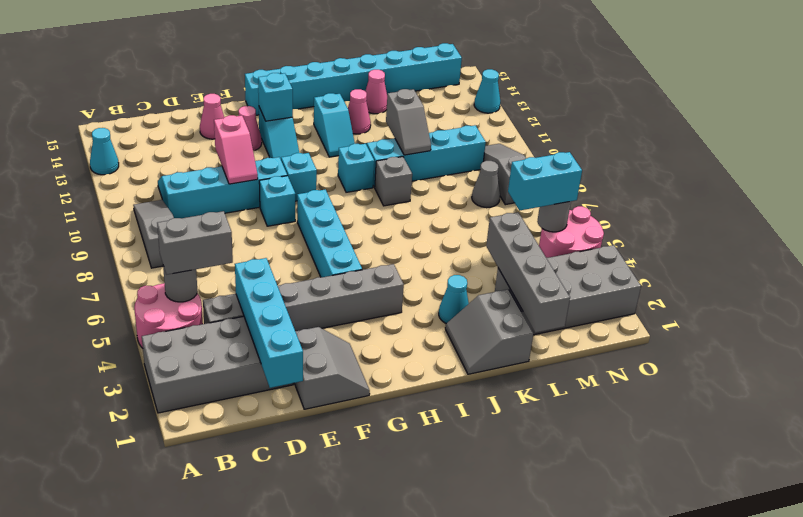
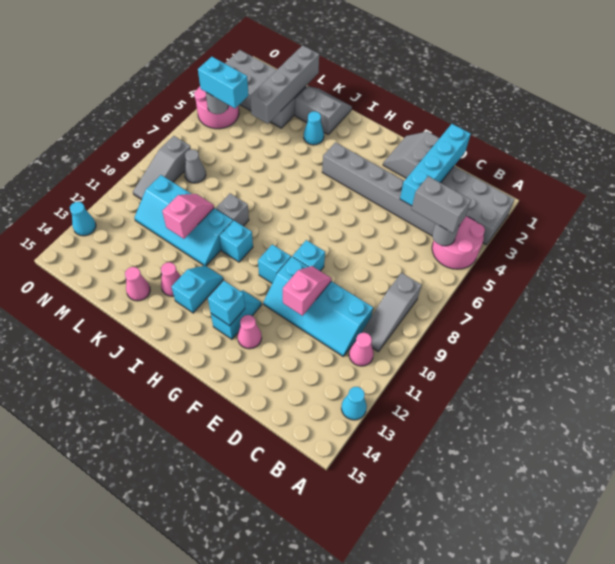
pink 1x1 cone [200,94,224,139] -> pink 1x1 cone moved to [349,333,374,366]
cyan 1x4 brick [297,189,363,277] -> none
cyan 1x8 brick [245,43,462,115] -> none
grey 2x2 slope [445,289,533,374] -> grey 2x2 slope turned to [295,86,352,134]
grey 1x2 slope [386,89,431,155] -> pink 1x2 slope [162,194,214,239]

